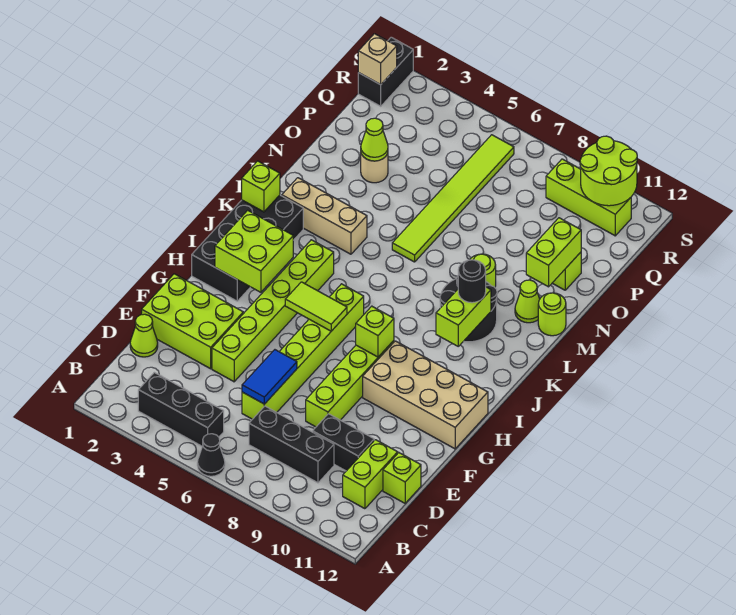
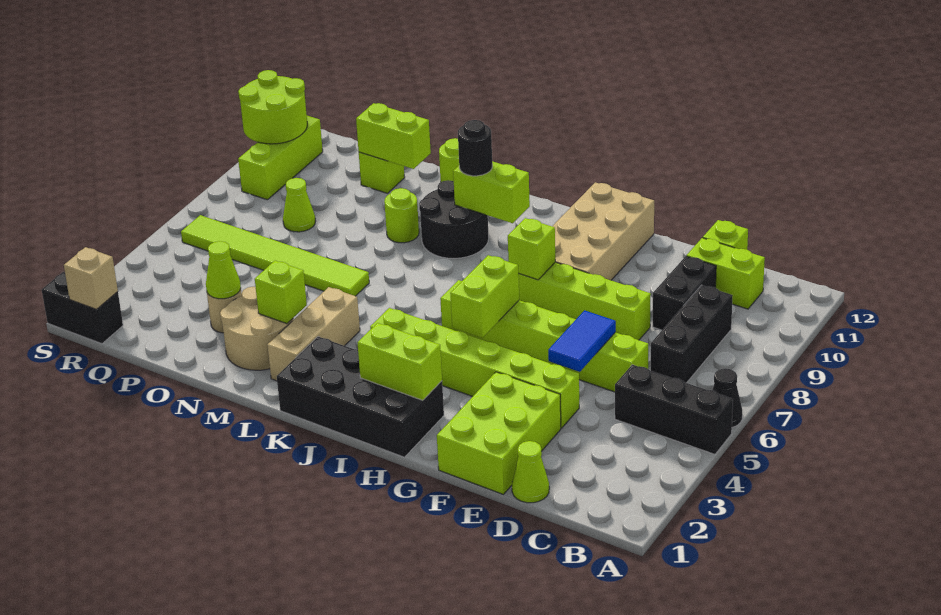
black 1x3 brick [138,372,224,446] -> black 1x3 brick turned to [615,365,733,454]
blue 1x2 tile [242,350,297,404] -> blue 1x2 tile turned to [548,310,616,372]
lime 2x2 brick [215,210,293,292] -> lime 1x2 brick [357,323,442,400]
lime 1x2 tile [285,282,347,331] -> lime 1x2 brick [450,255,519,338]
lime 1x1 brick [242,161,280,212] -> lime 1x1 brick moved to [255,261,307,324]
none -> tan 2x2 round brick [220,287,294,370]
lime 1x1 cone [515,280,540,323] -> lime 1x1 cone moved to [283,178,316,232]

